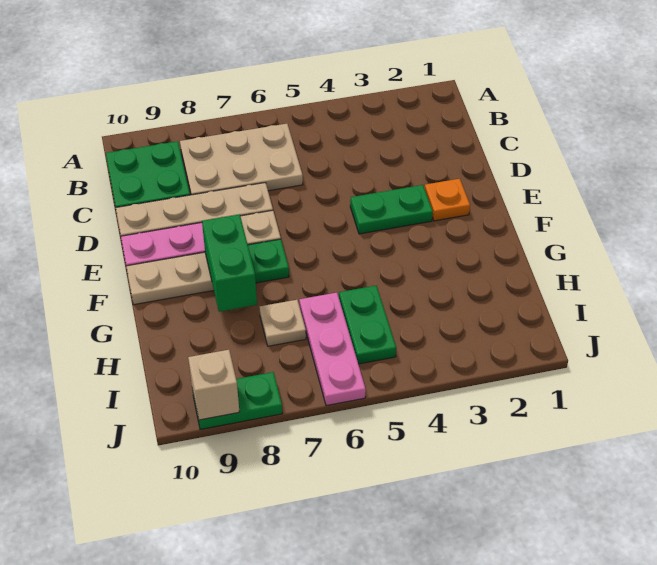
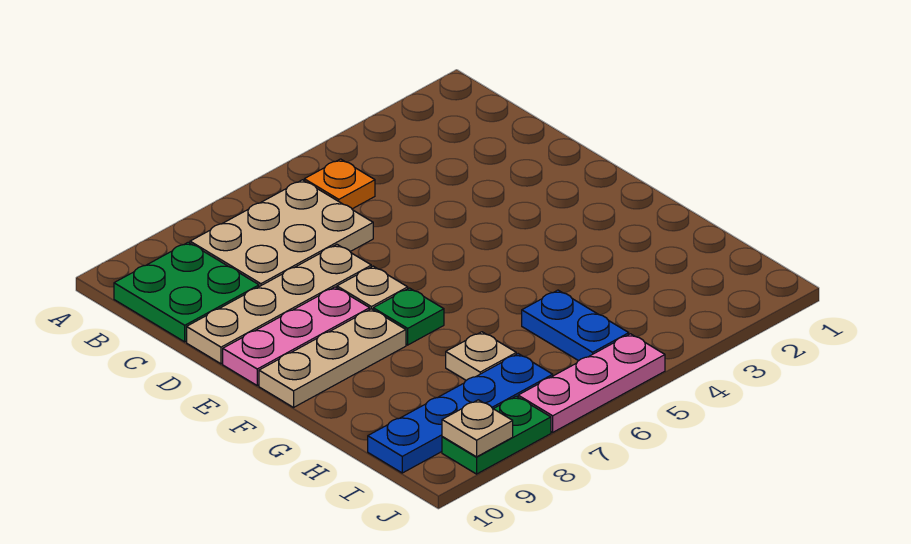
orange 1x1 plate [425,179,470,221] -> orange 1x1 plate moved to [304,159,375,209]
green 1x2 plate [350,185,433,234] -> none
green 1x2 brick [202,214,257,312] -> none
green 1x2 plate [339,286,396,364] -> blue 1x2 plate [522,290,629,361]
pink 1x3 plate [299,293,366,406] -> pink 1x3 plate turned to [518,334,665,432]
none -> blue 1x4 plate [368,354,553,473]
tan 1x1 brick [188,350,239,420] -> tan 1x1 plate [442,400,513,457]

